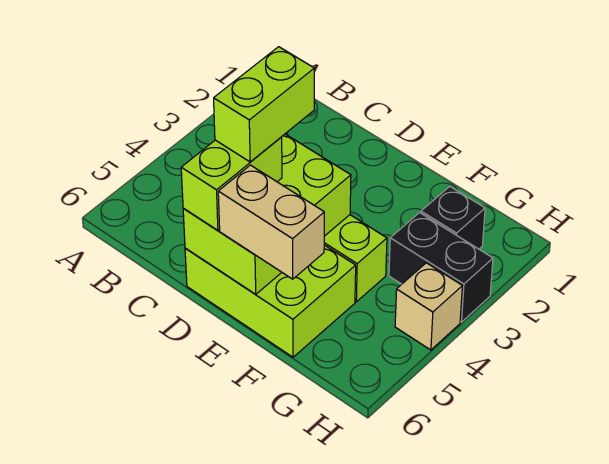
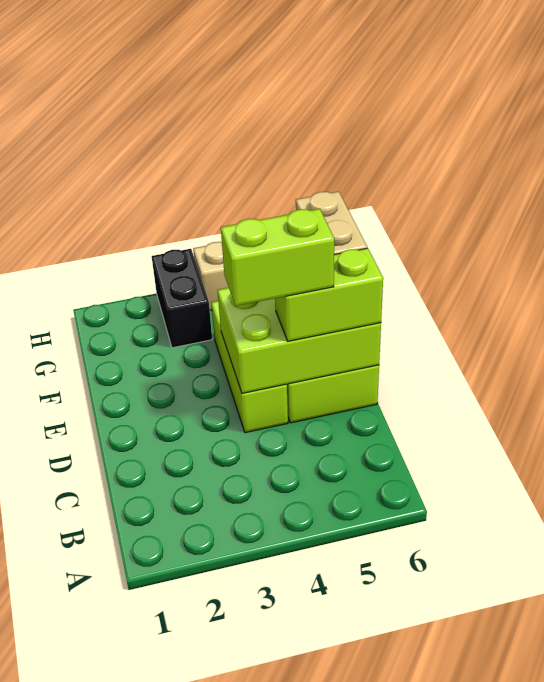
black 1x1 brick [421,186,485,249] -> none

